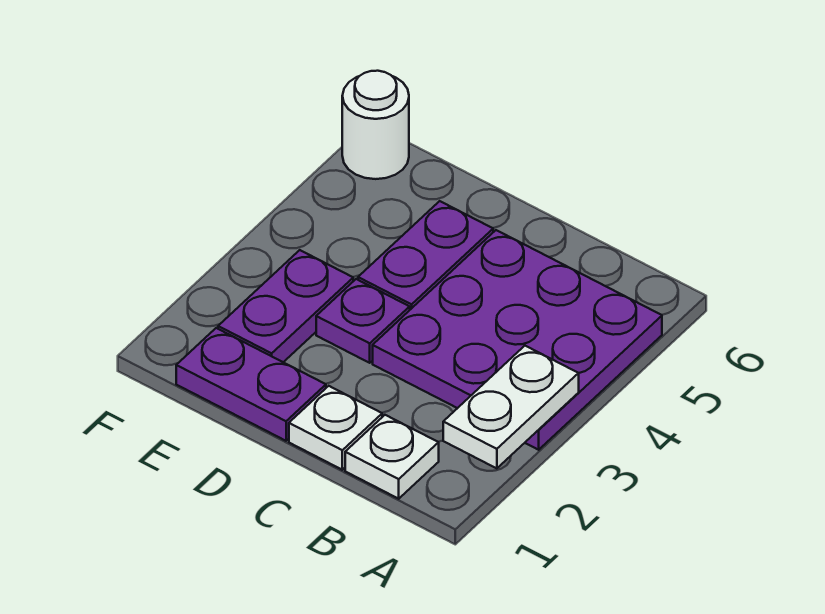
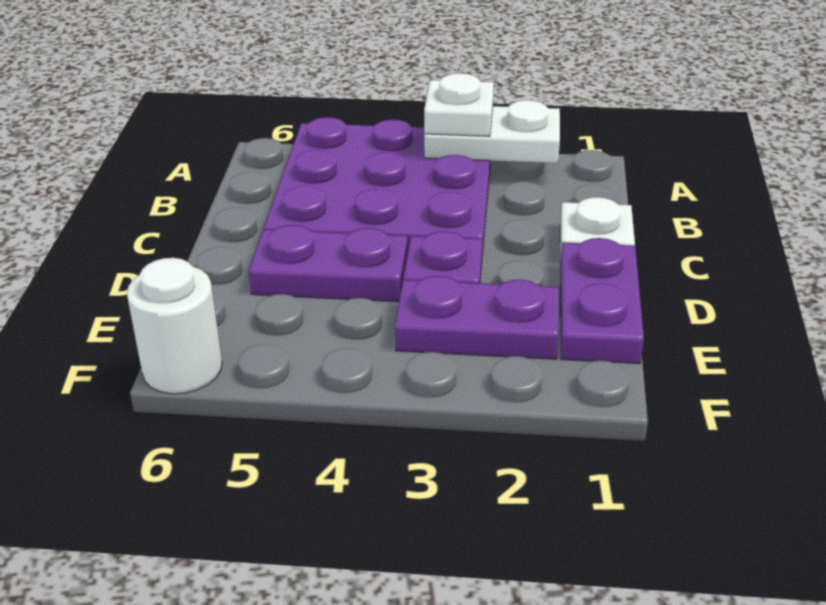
white 1x1 plate [345,415,439,499] -> white 1x1 plate moved to [424,73,494,136]

